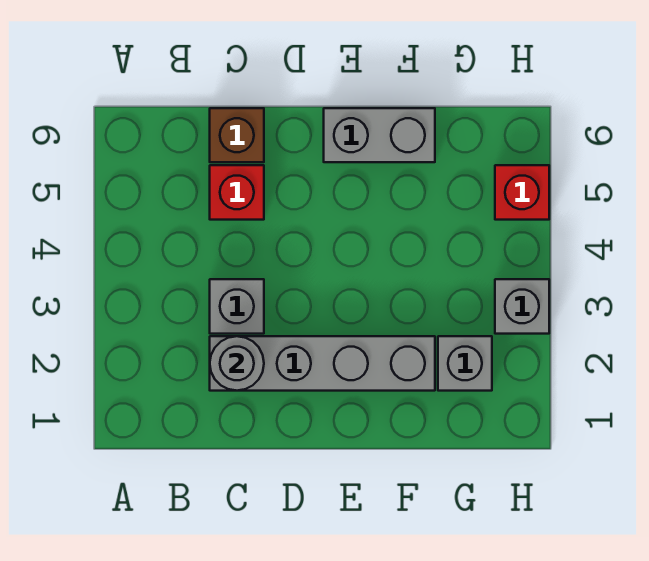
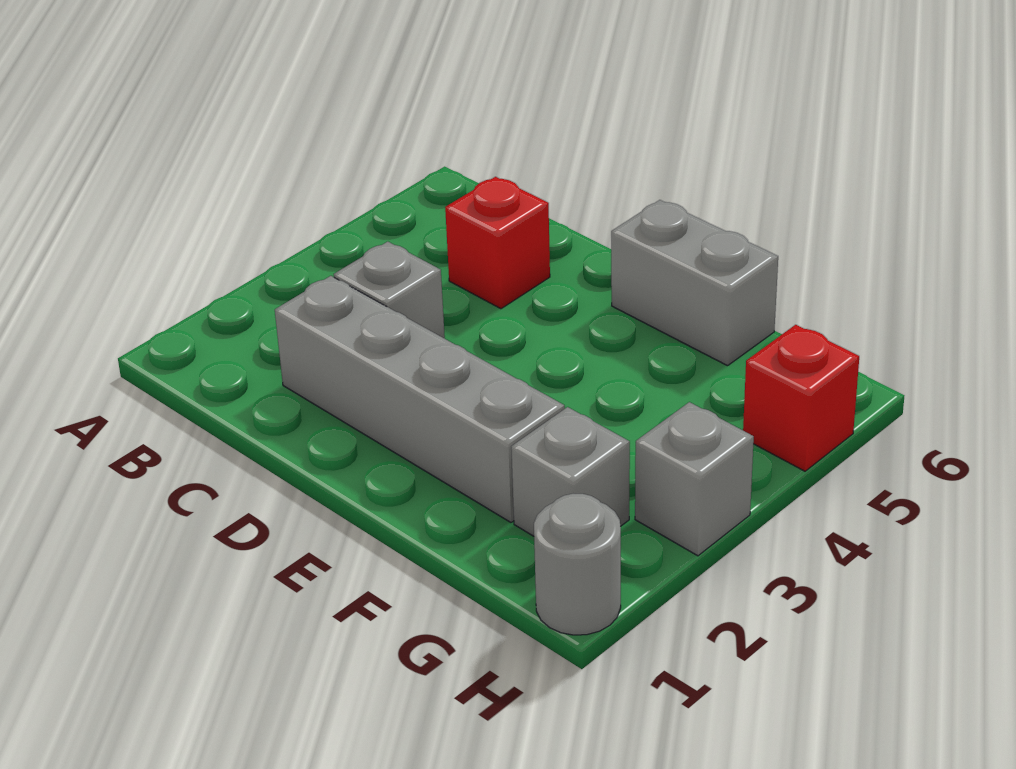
grey 1x1 round brick [210,336,264,391] -> grey 1x1 round brick moved to [534,493,621,635]
brown 1x1 brick [210,108,264,162] -> none

